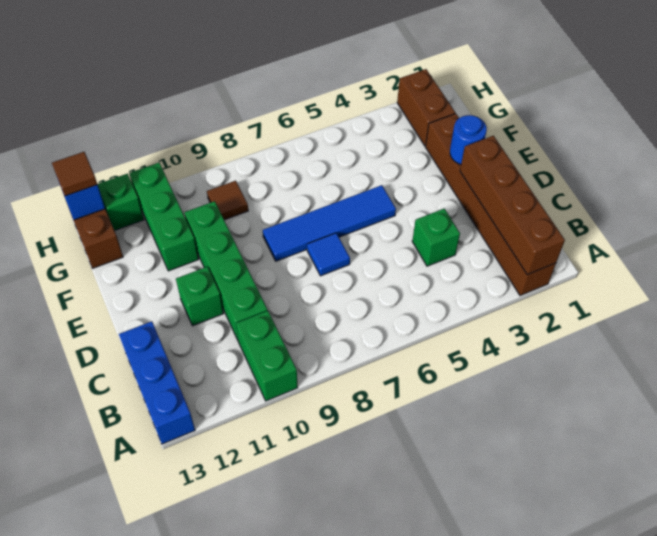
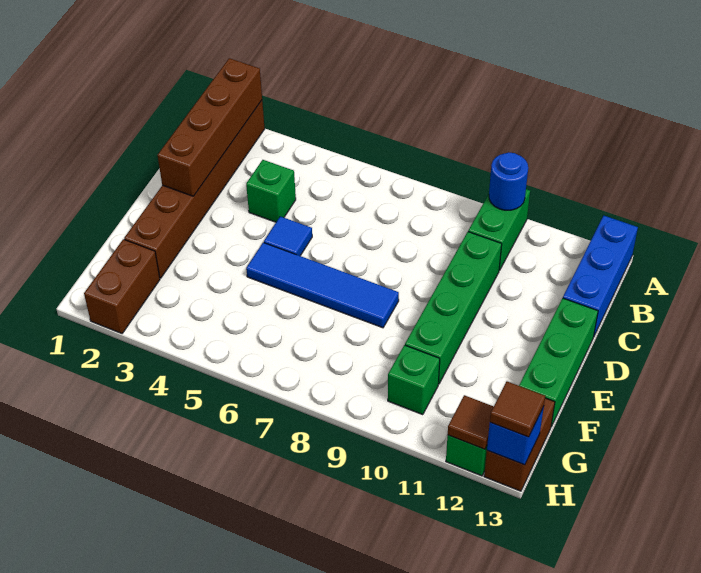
blue 1x1 tile [307,233,350,276] -> blue 1x1 tile moved to [264,216,312,256]
green 1x1 brick [176,267,223,326] -> green 1x1 brick moved to [388,345,440,415]
blue 1x1 round brick [450,115,487,164] -> blue 1x1 round brick moved to [489,152,528,210]
green 1x3 brick [129,163,199,271] -> green 1x3 brick moved to [519,298,598,427]
brown 1x1 tile [207,181,248,220] -> brown 1x1 tile moved to [448,395,494,449]

